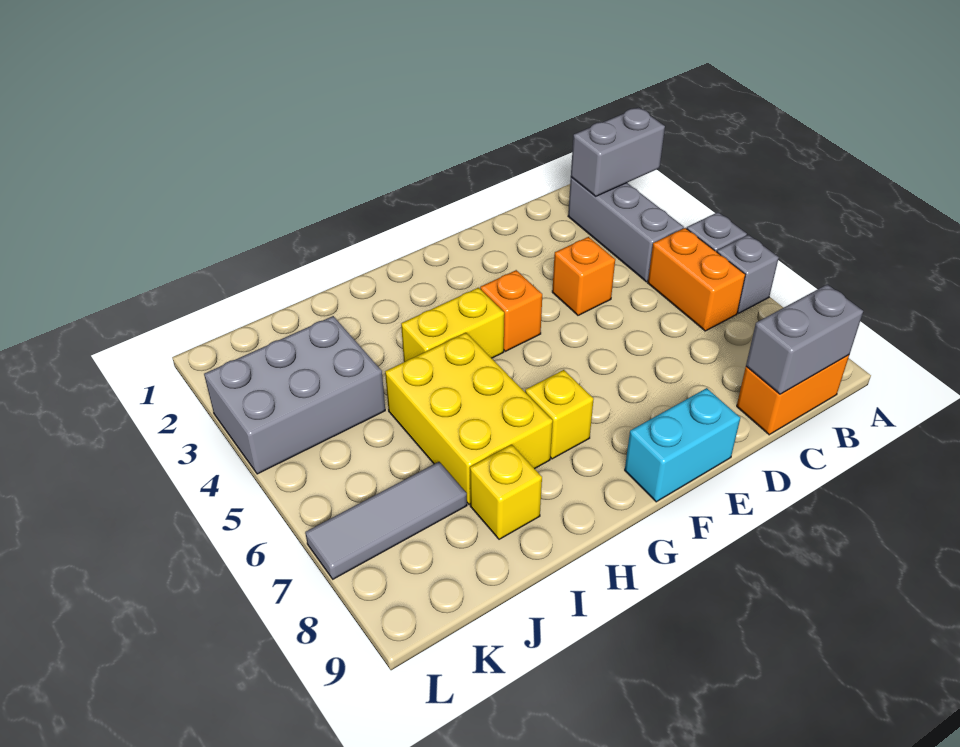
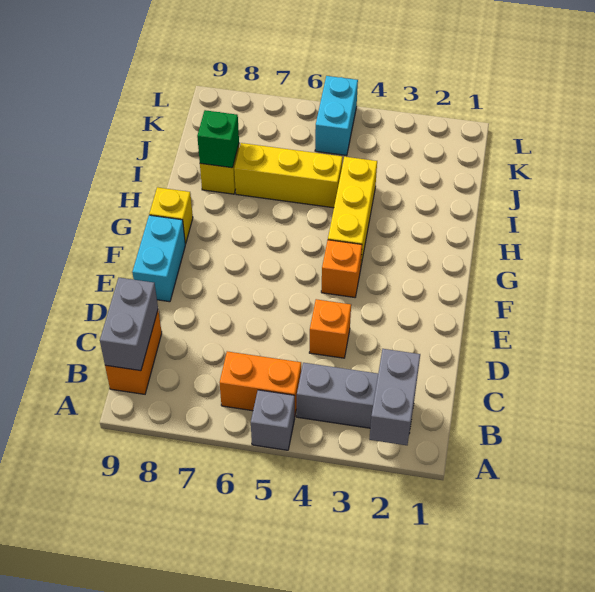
grey 1x1 brick [717,235,779,313] -> none
yellow 1x2 brick [401,288,504,362] -> yellow 1x3 brick [328,157,377,265]
yellow 1x1 brick [525,370,594,459] -> yellow 1x1 brick moved to [149,187,193,244]
yellow 2x3 brick [385,333,553,504] -> yellow 1x3 brick [234,143,343,208]
none -> green 1x1 brick [197,110,239,168]
grey 2x3 brick [204,316,385,474] -> none
grey 1x3 tile [305,462,467,579] -> none
none -> cyan 1x2 brick [315,76,358,156]

